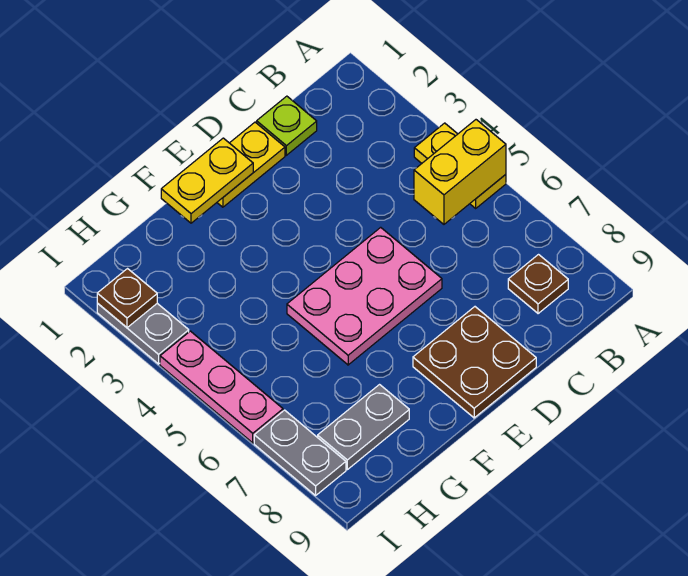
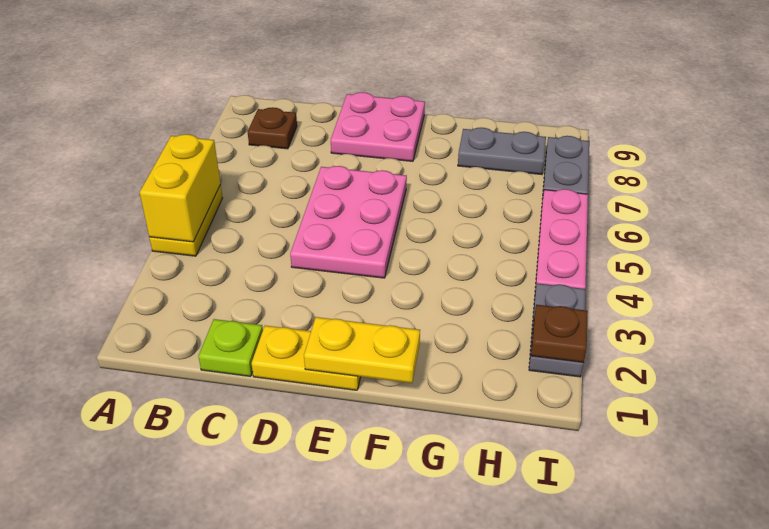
yellow 1x2 brick [414,120,506,224] -> yellow 1x2 brick turned to [140,134,220,242]
pink 2x3 plate [287,227,442,365] -> pink 2x3 plate turned to [290,166,407,278]
brown 2x2 plate [413,307,536,418] -> pink 2x2 plate [331,92,425,161]

